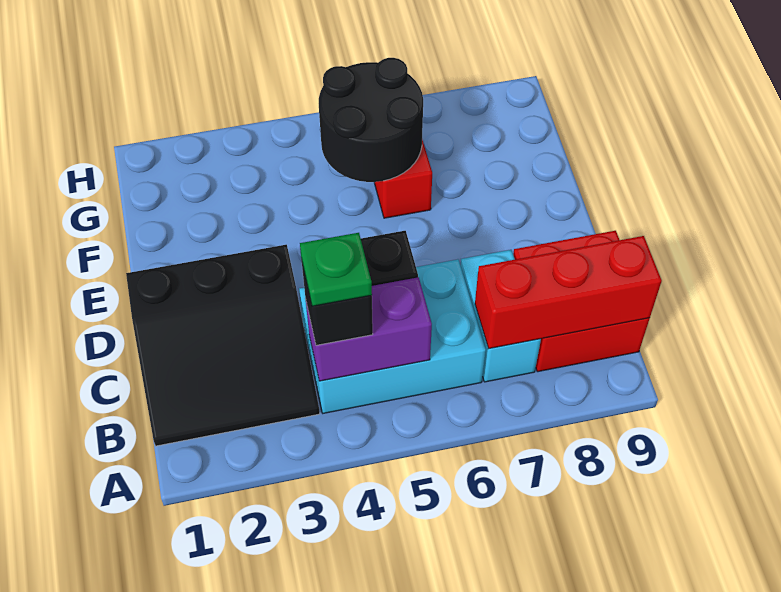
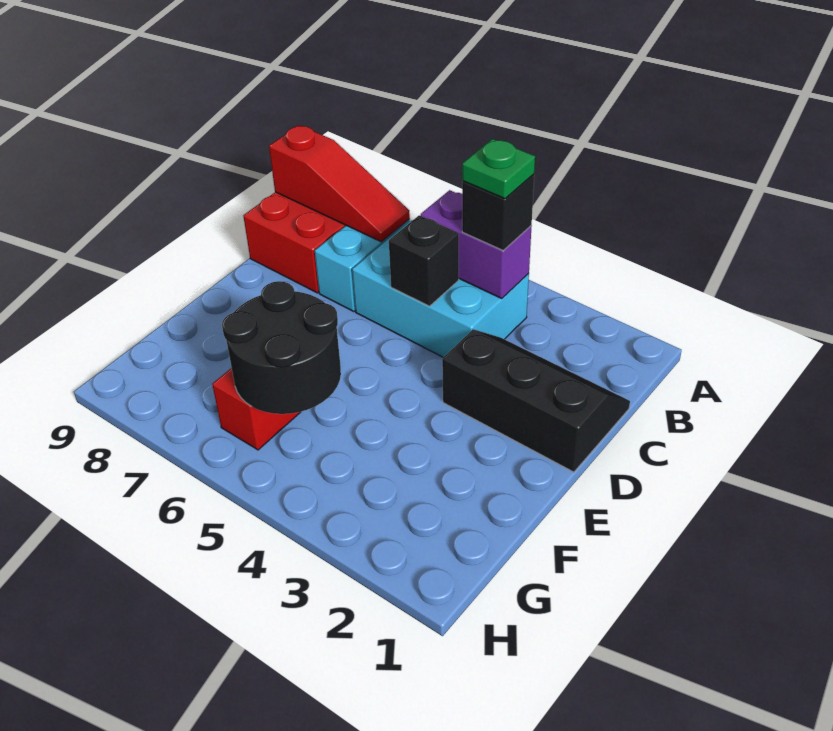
black 3x3 slope [126,245,320,446] -> black 2x3 slope [442,329,630,472]
red 1x3 brick [475,236,662,349] -> red 1x3 slope [269,125,410,242]

